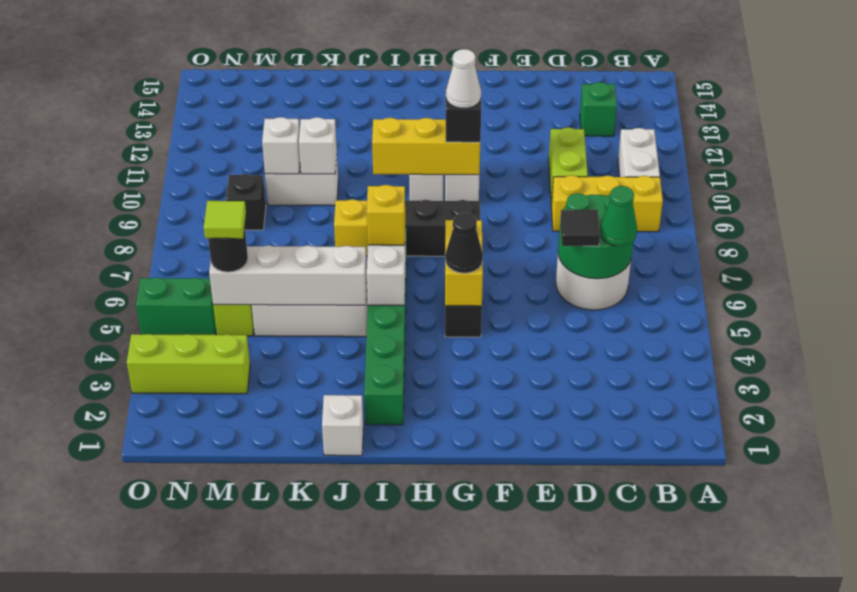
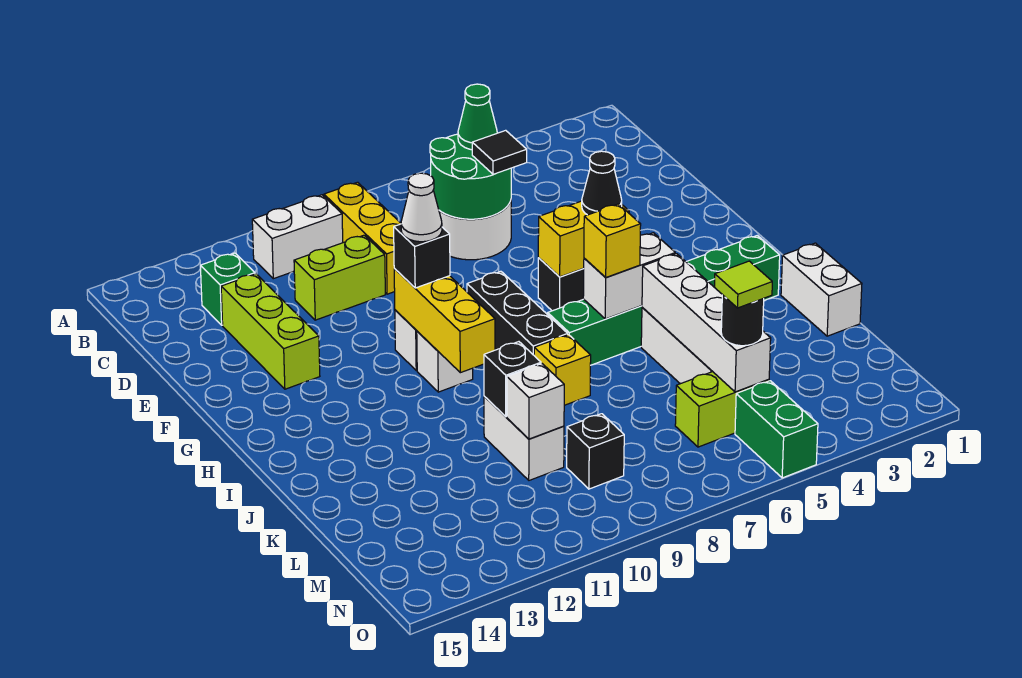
white 1x1 brick [322,395,363,456] -> white 1x2 brick [781,243,862,336]
white 1x1 brick [299,117,337,174] -> black 1x1 brick [484,342,541,417]
lime 1x3 brick [127,334,250,394] -> lime 1x3 brick moved to [221,274,320,389]

